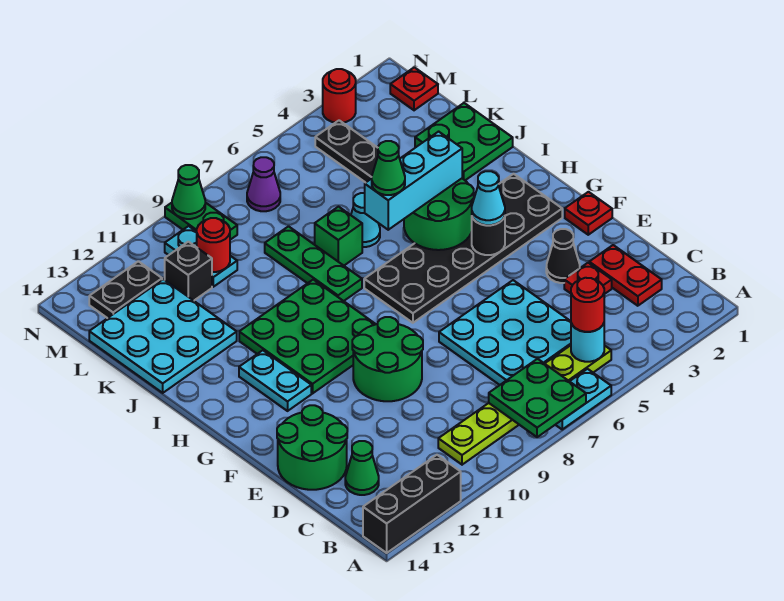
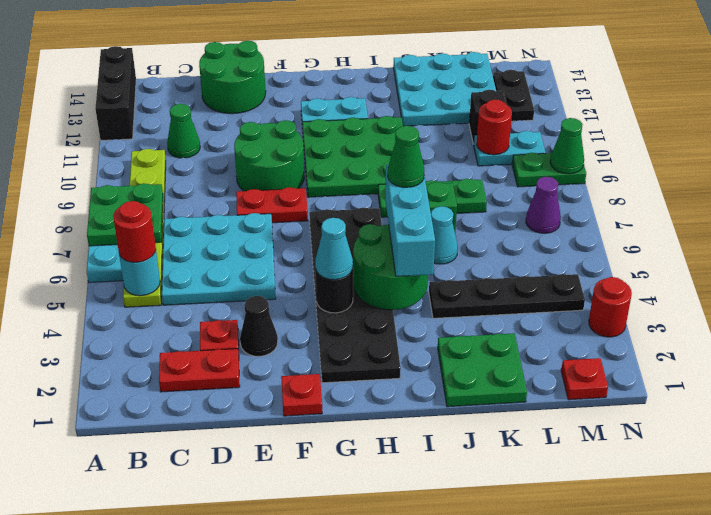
green 1x1 cone [345,441,379,495] -> green 1x1 cone moved to [167,104,200,158]
none -> red 1x2 plate [236,187,308,223]

